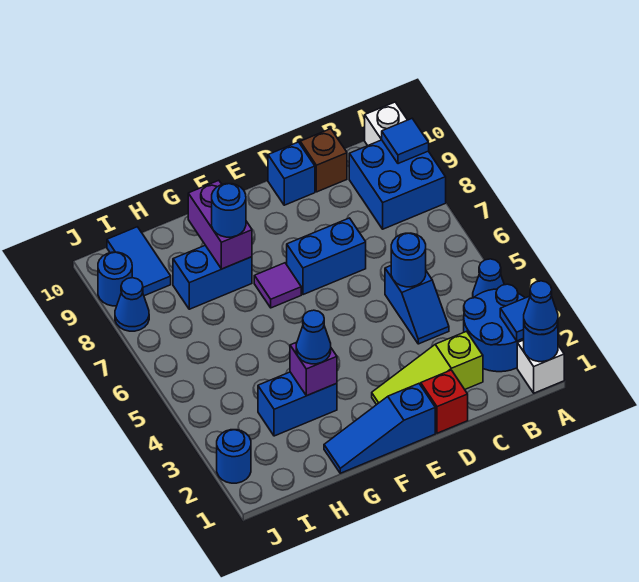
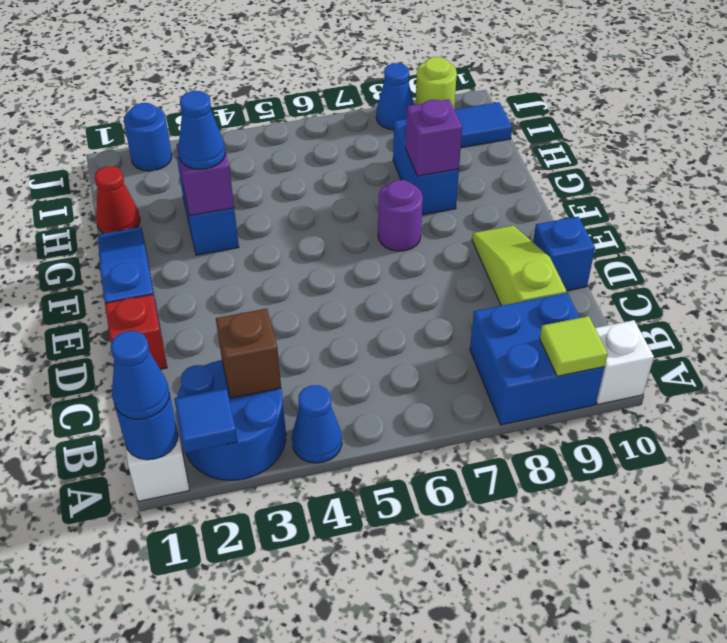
blue 1x1 tile [382,119,429,164] -> lime 1x1 tile [540,316,608,376]
lime 1x3 slope [372,331,483,405] -> lime 1x3 slope moved to [472,226,567,306]
blue 1x2 slope [385,266,449,344] -> none
blue 1x1 round brick [391,233,426,287] -> none
brown 1x1 brick [300,129,347,192] -> brown 1x1 brick moved to [216,309,281,398]
blue 1x2 brick [287,218,366,295] -> none
purple 1x1 tile [254,263,301,308] -> purple 1x1 round brick [378,180,423,251]
purple 1x2 brick [188,180,252,269] -> purple 1x1 brick [406,99,462,176]
blue 1x1 round brick [212,184,246,237] -> none
none -> red 1x1 cone [95,166,140,234]
blue 1x1 round brick [98,252,132,306] -> lime 1x1 round brick [416,57,457,108]

